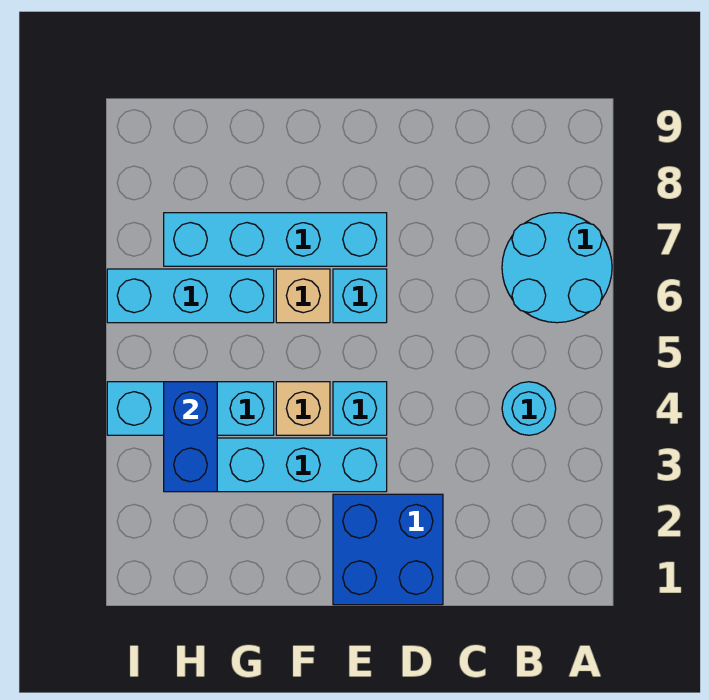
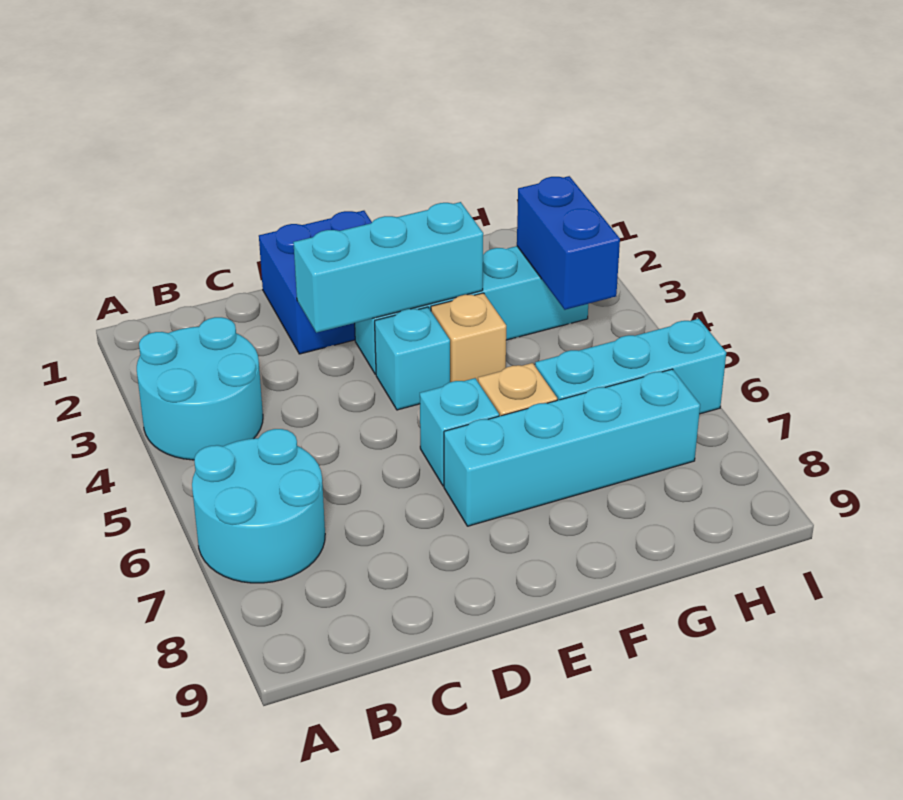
cyan 1x1 round brick [502,382,556,435] -> cyan 2x2 round brick [137,317,263,460]
cyan 1x3 brick [107,382,274,435] -> cyan 1x3 brick moved to [293,202,483,333]

